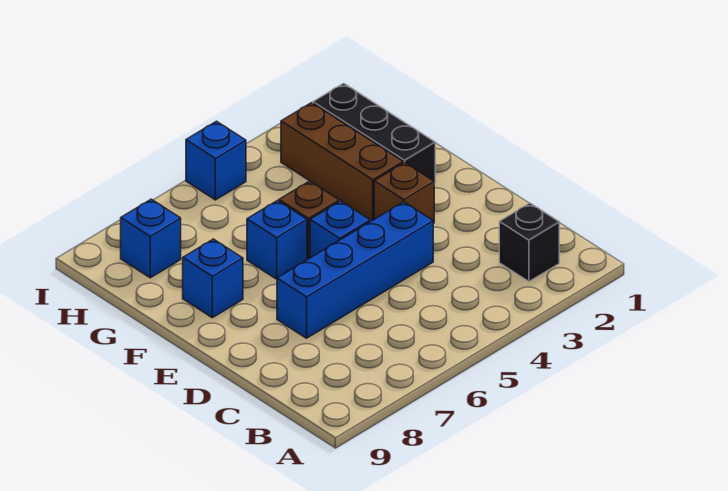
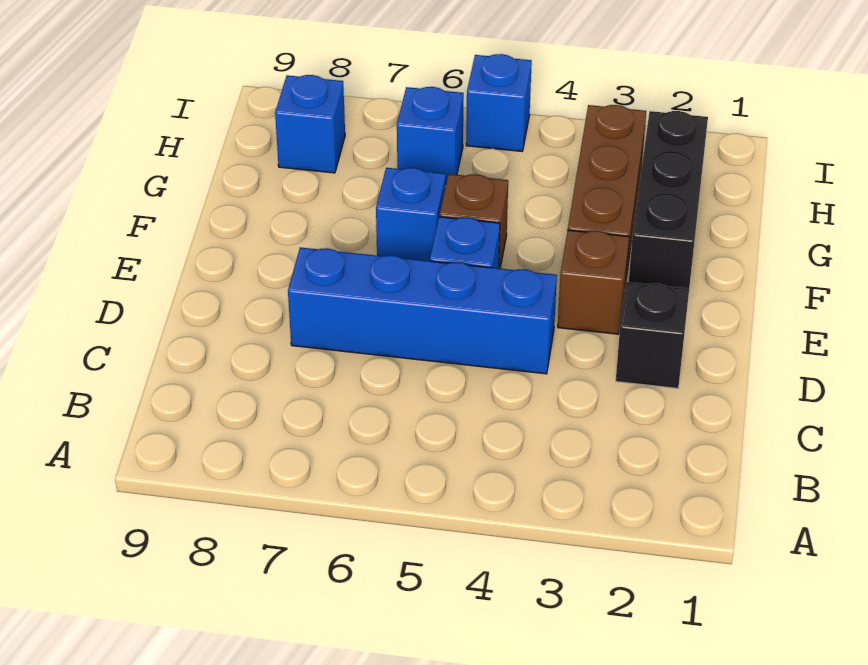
black 1x1 brick [499,203,559,282] -> black 1x1 brick moved to [616,282,689,388]
blue 1x1 brick [183,239,243,318] -> blue 1x1 brick moved to [397,87,464,184]

